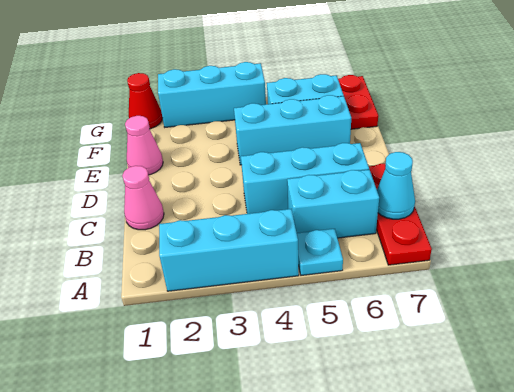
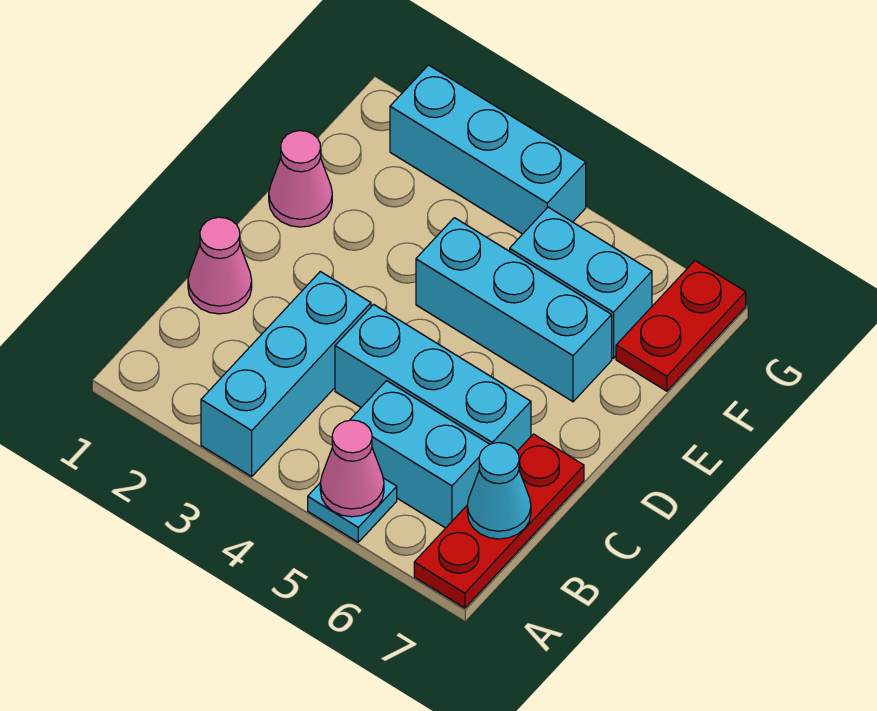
cyan 1x3 brick [159,209,299,291] -> cyan 1x3 brick turned to [201,271,371,476]
none -> pink 1x1 cone [320,420,384,517]
red 1x1 cone [127,73,162,129] -> none

